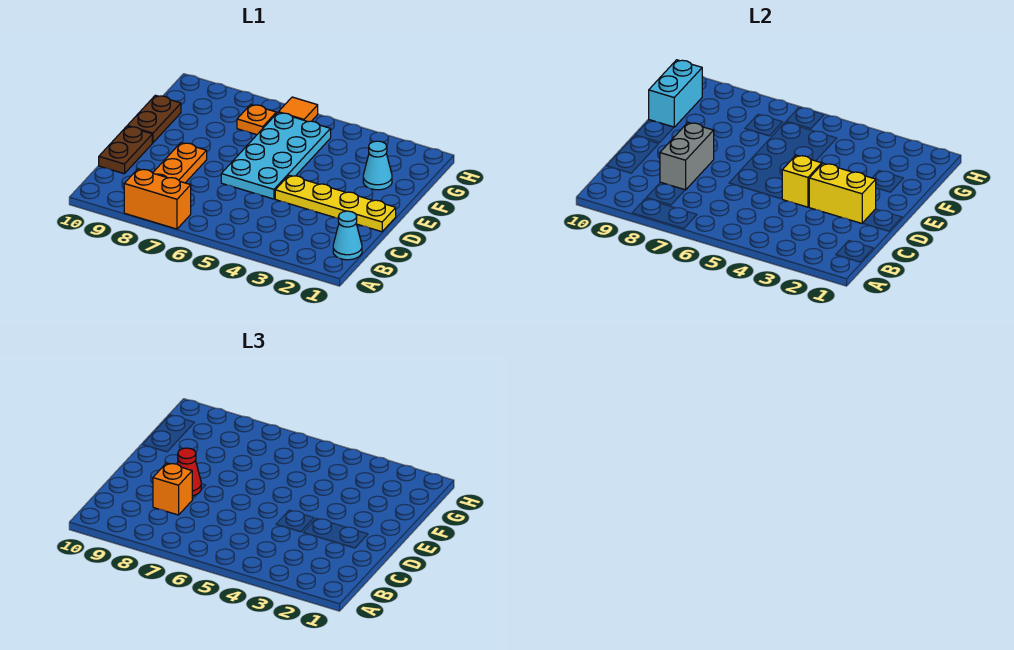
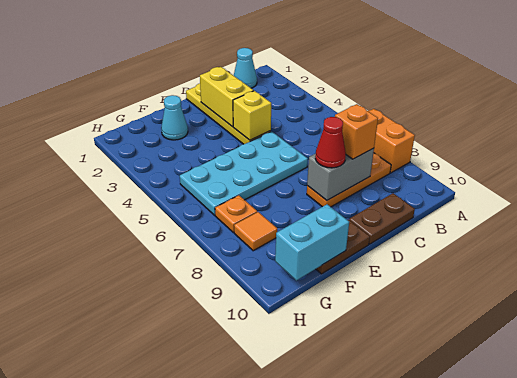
orange 1x1 tile [278,97,318,122] -> orange 1x1 tile moved to [234,212,277,251]

